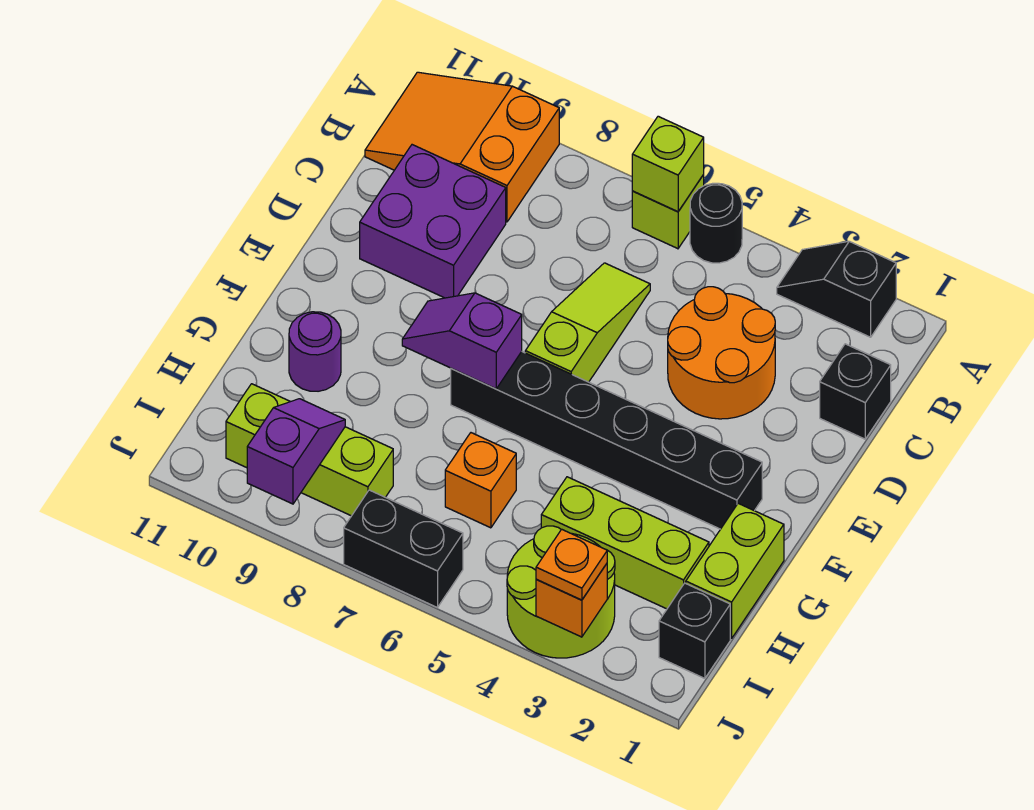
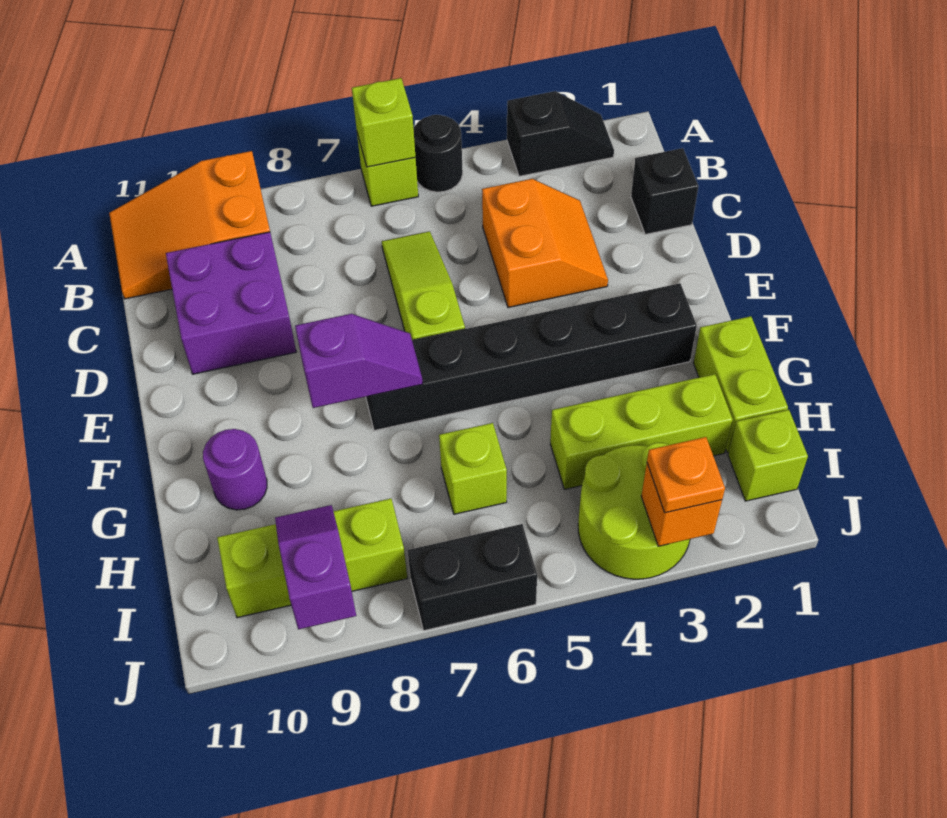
black 1x2 slope [777,241,896,337] -> black 1x2 slope turned to [507,91,614,176]
orange 2x2 round brick [668,287,775,419] -> orange 2x2 slope [482,179,608,308]
purple 1x2 slope [402,293,522,389] -> purple 1x2 slope turned to [295,314,423,408]
orange 1x1 brick [445,433,516,528] -> lime 1x1 brick [439,423,507,514]
black 1x1 brick [659,583,730,678] -> lime 1x1 brick [728,410,808,501]

